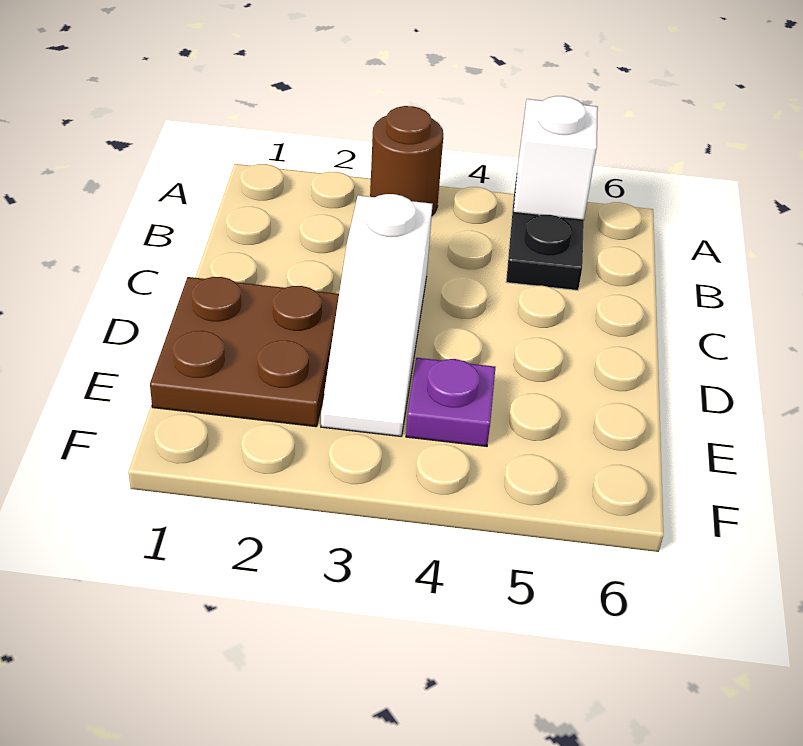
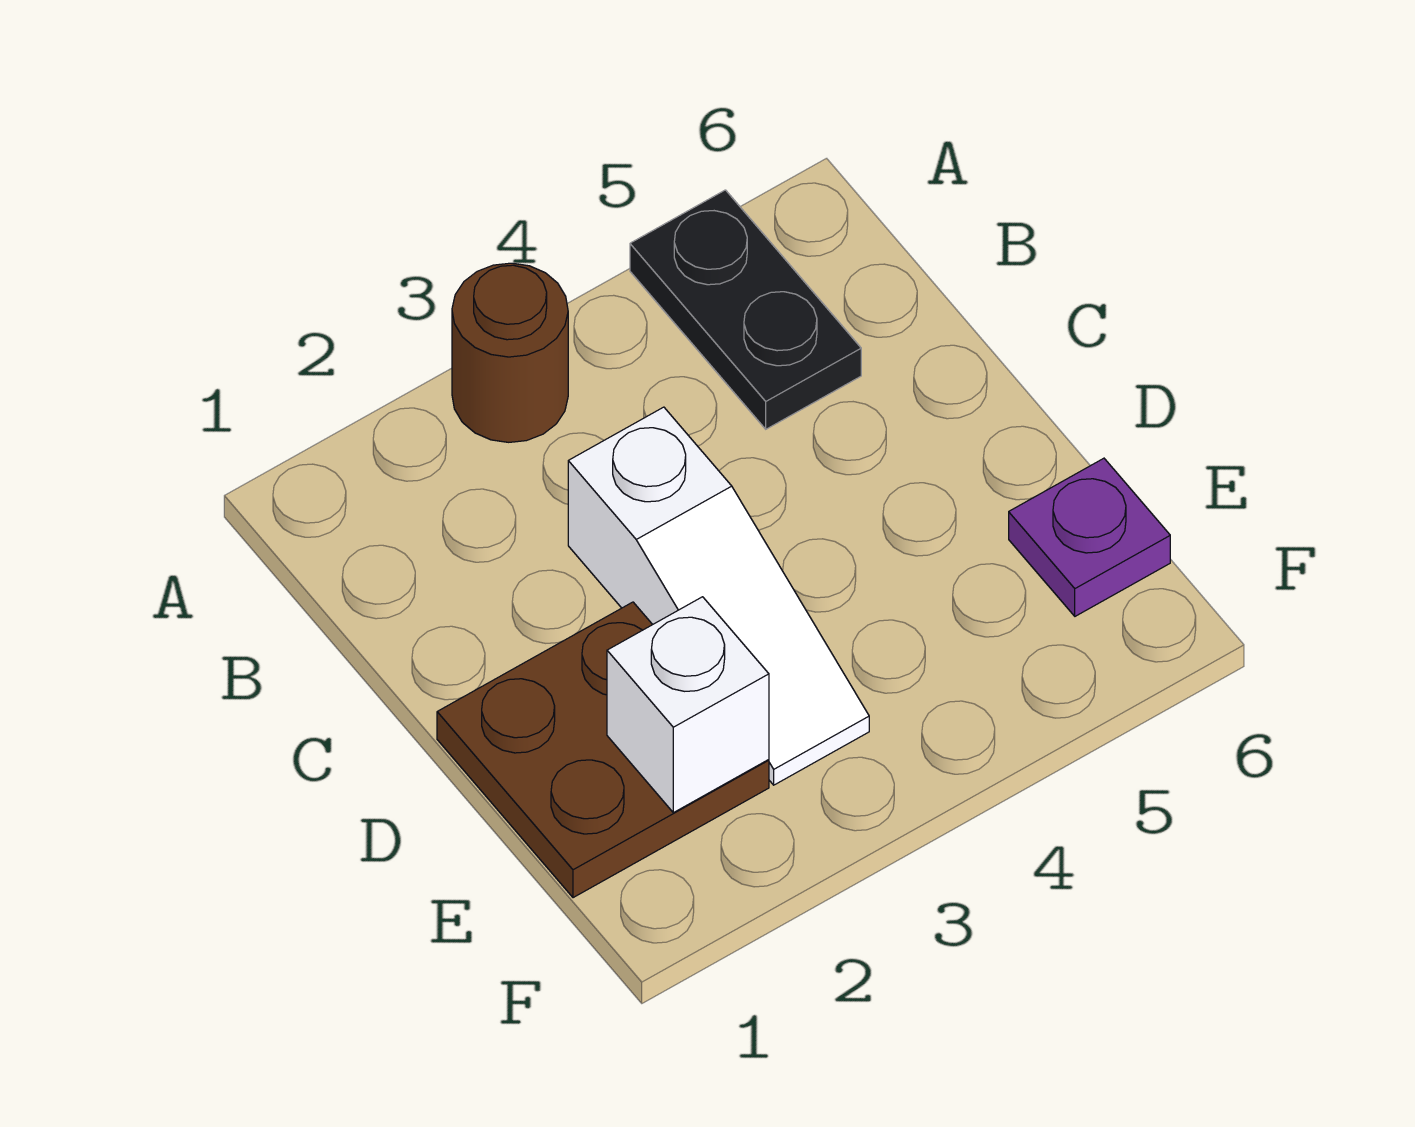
white 1x1 brick [513,96,598,220] -> white 1x1 brick moved to [607,597,769,813]
purple 1x1 plate [406,358,495,446] -> purple 1x1 plate moved to [1009,458,1170,616]

